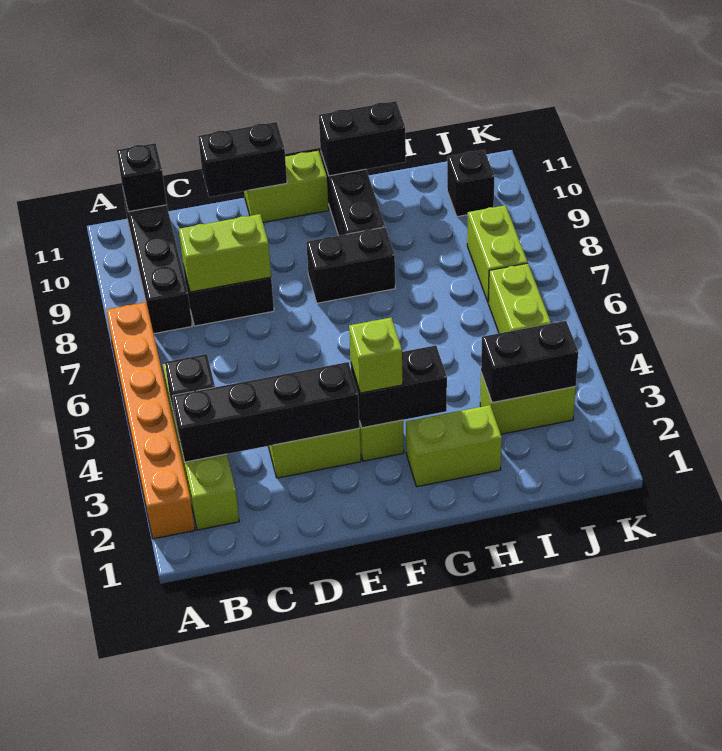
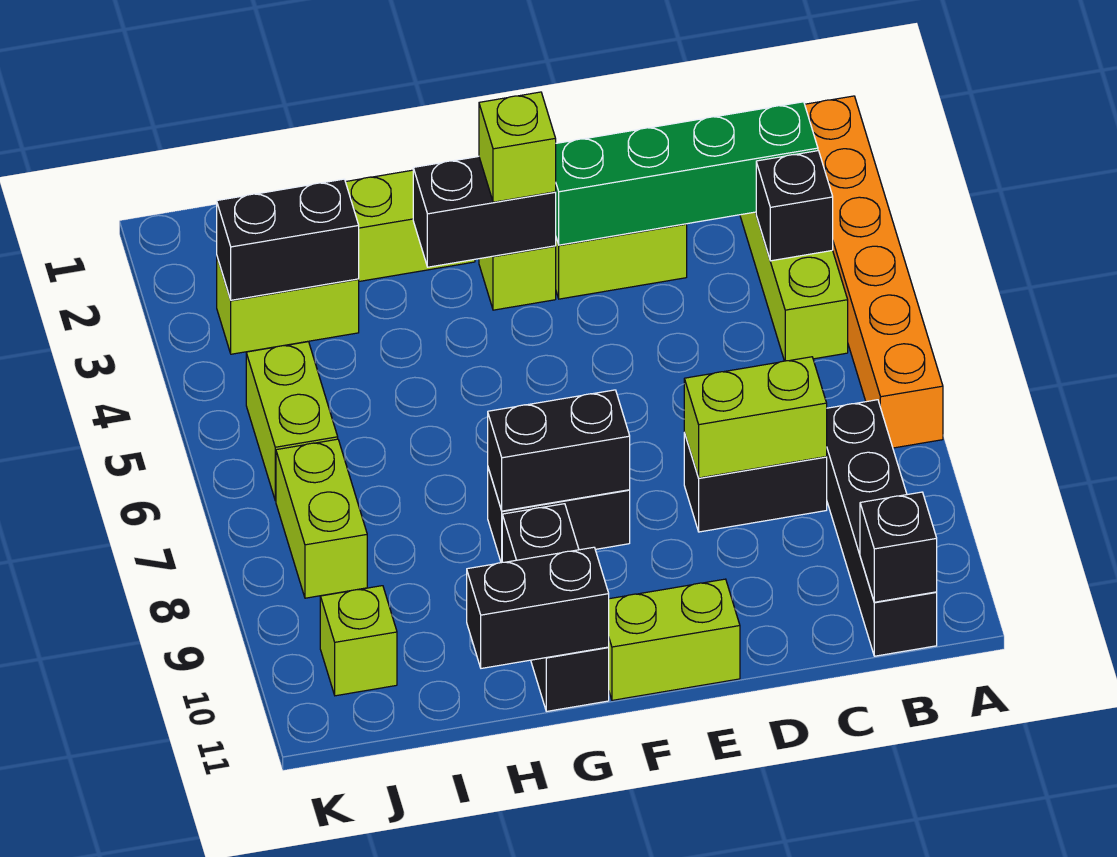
black 1x4 brick [172,362,360,462] -> green 1x4 brick [556,102,818,245]
black 1x2 brick [198,122,287,197] -> black 1x2 brick moved to [488,390,630,511]
black 1x1 brick [447,150,495,217] -> lime 1x1 brick [320,586,397,696]

